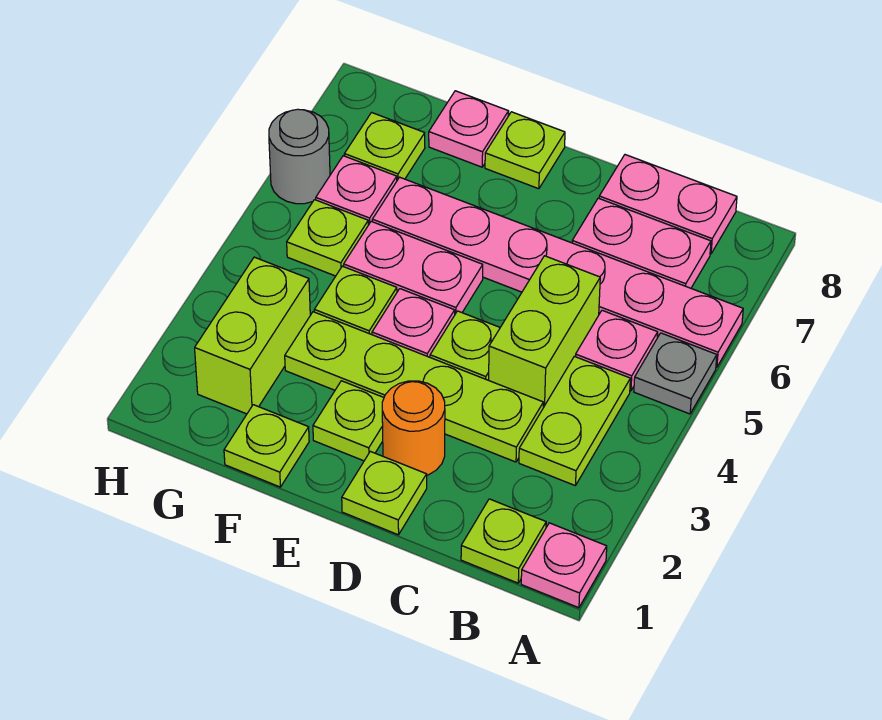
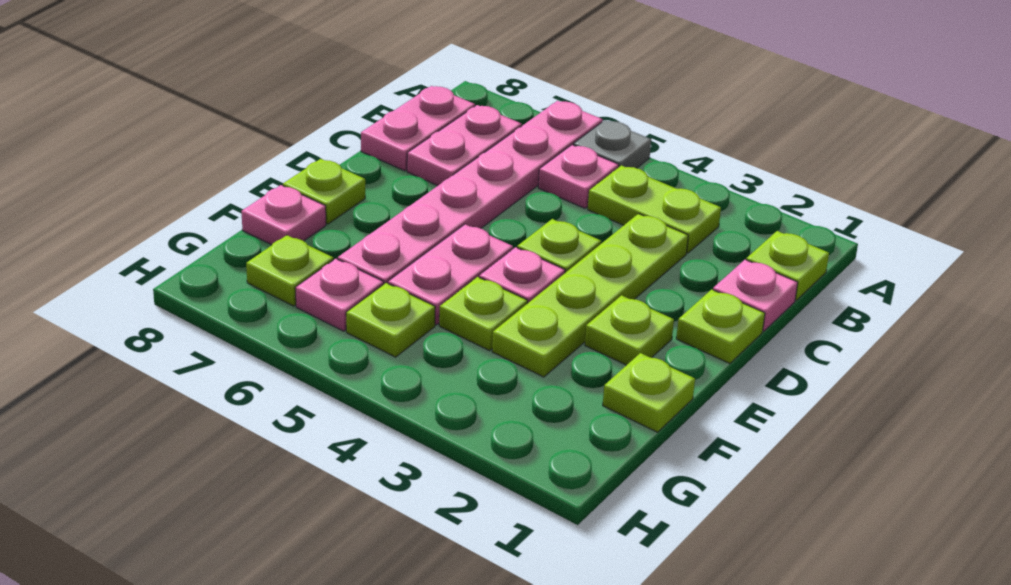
pink 1x1 plate [521,523,607,608] -> pink 1x1 plate moved to [713,260,798,331]
lime 1x2 brick [489,256,600,408] -> none
orange 1x1 round brick [382,381,445,475] -> none
lime 1x2 brick [195,257,310,414] -> none
grey 1x1 round brick [269,109,330,204] -> none

